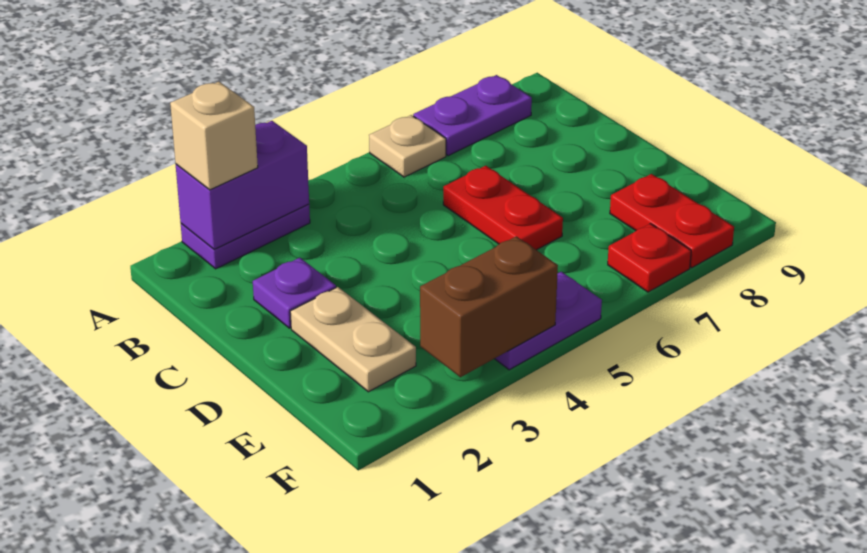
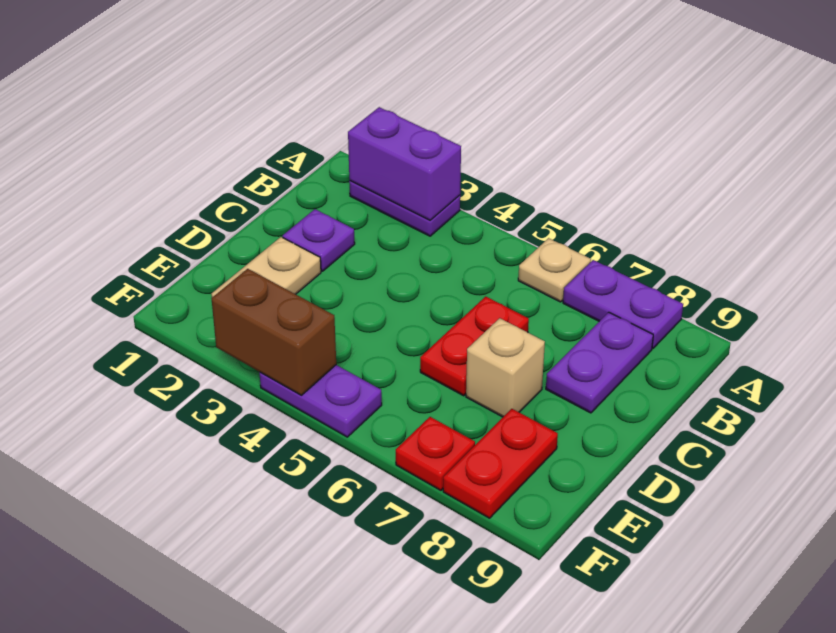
tan 1x1 brick [170,82,258,190] -> tan 1x1 brick moved to [466,318,545,417]
none -> purple 1x2 plate [546,312,653,413]

